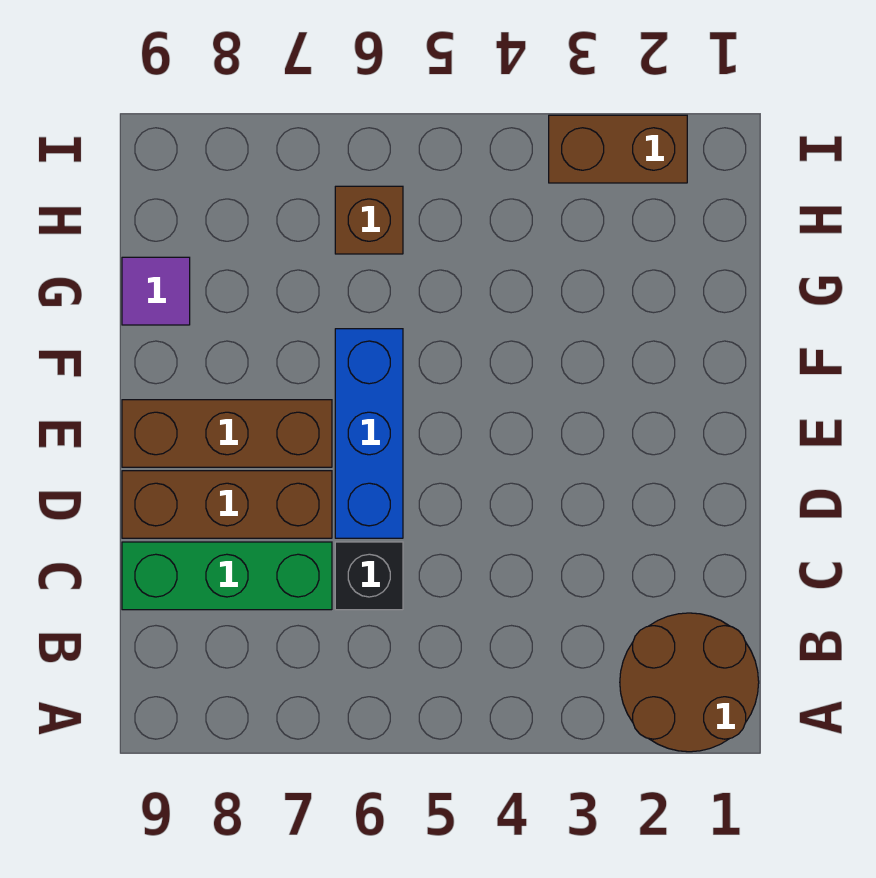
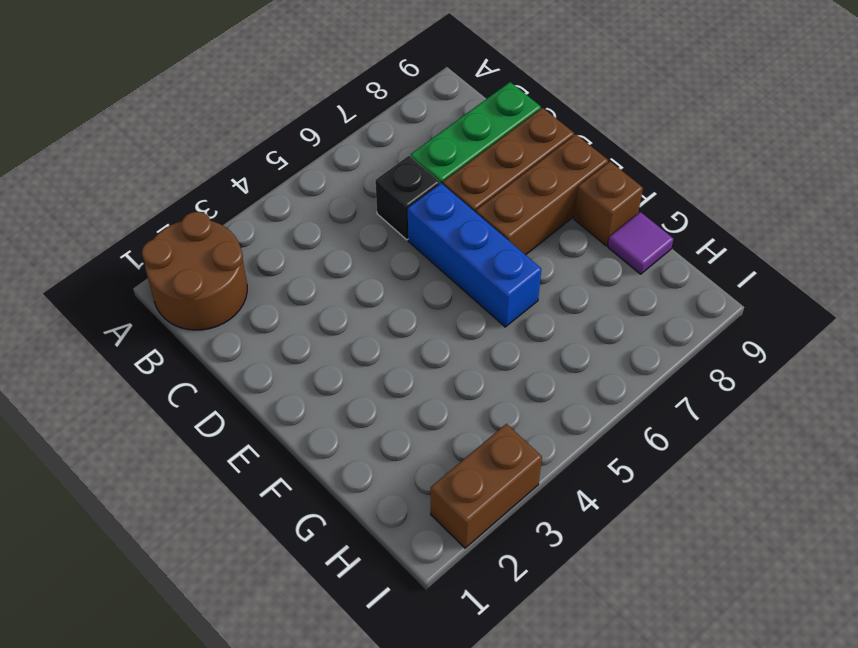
brown 1x1 brick [335,186,403,254] -> brown 1x1 brick moved to [574,162,643,246]

